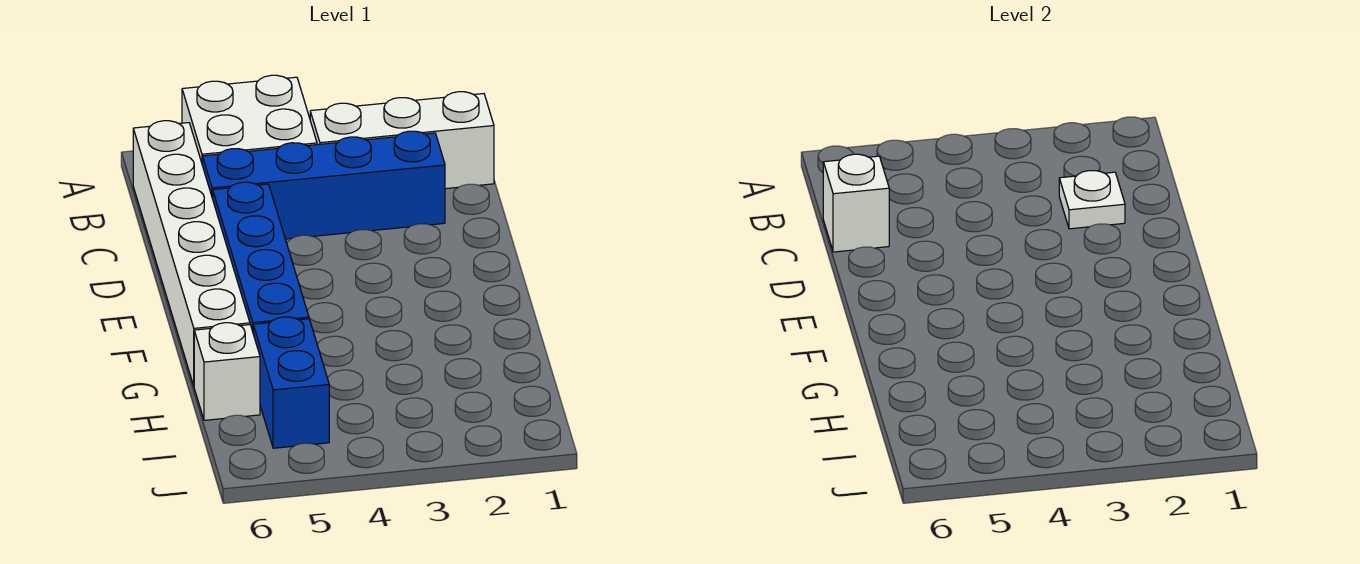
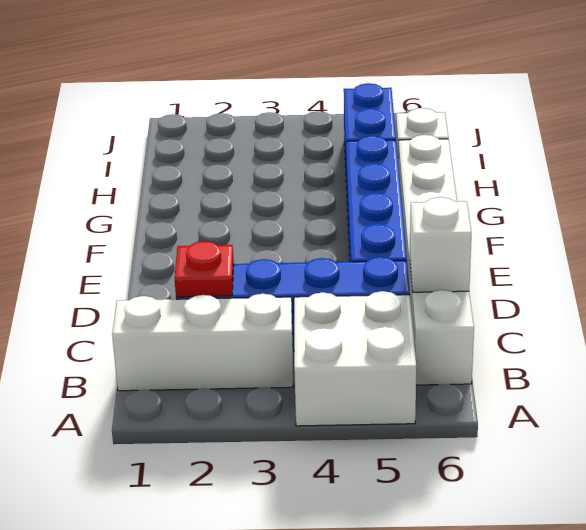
white 1x1 plate [1059,171,1125,229] -> red 1x1 plate [175,241,234,297]

